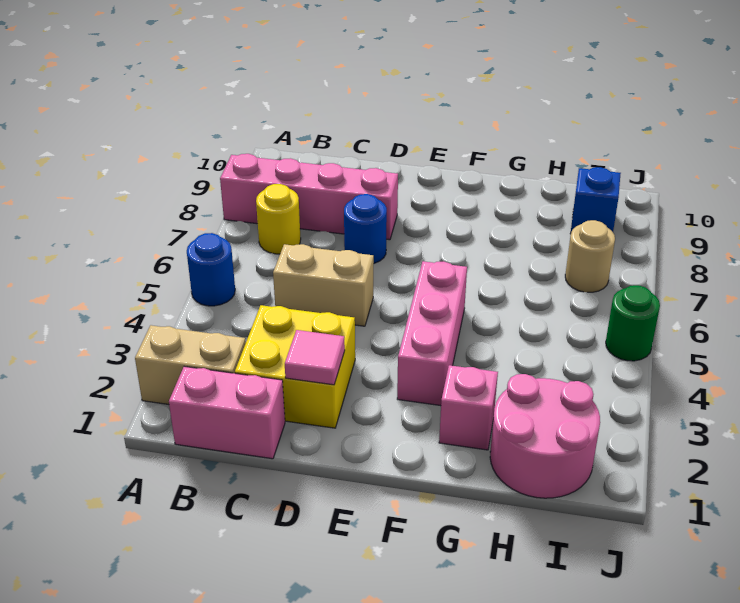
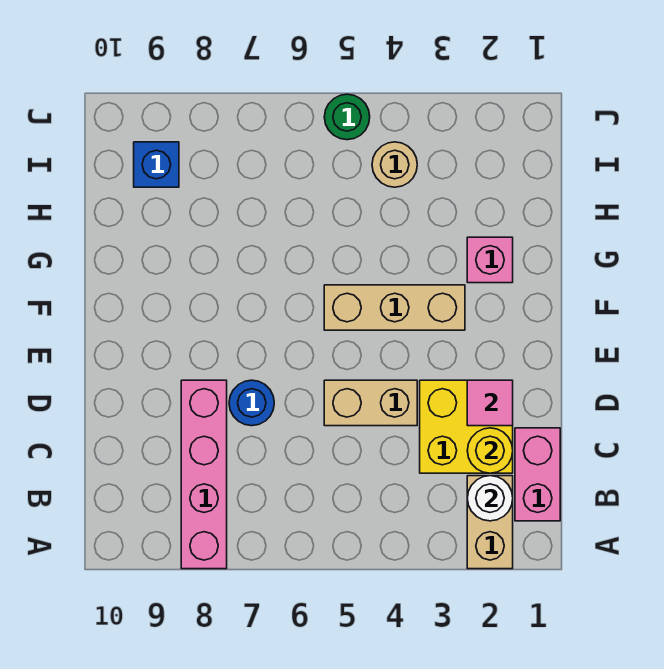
blue 1x1 round brick [187,233,235,306] -> none
none -> white 1x1 round brick [467,476,513,521]
yellow 1x1 round brick [256,184,301,254] -> yellow 1x1 round brick moved to [467,428,513,473]
tan 1x2 brick [273,244,374,326] -> tan 1x2 brick turned to [324,380,417,426]
pink 1x3 brick [397,261,467,406] -> tan 1x3 brick [324,285,465,330]
pink 2x2 round brick [490,374,600,498] -> none
tan 1x1 round brick [565,220,615,292] -> tan 1x1 round brick moved to [372,142,417,187]

